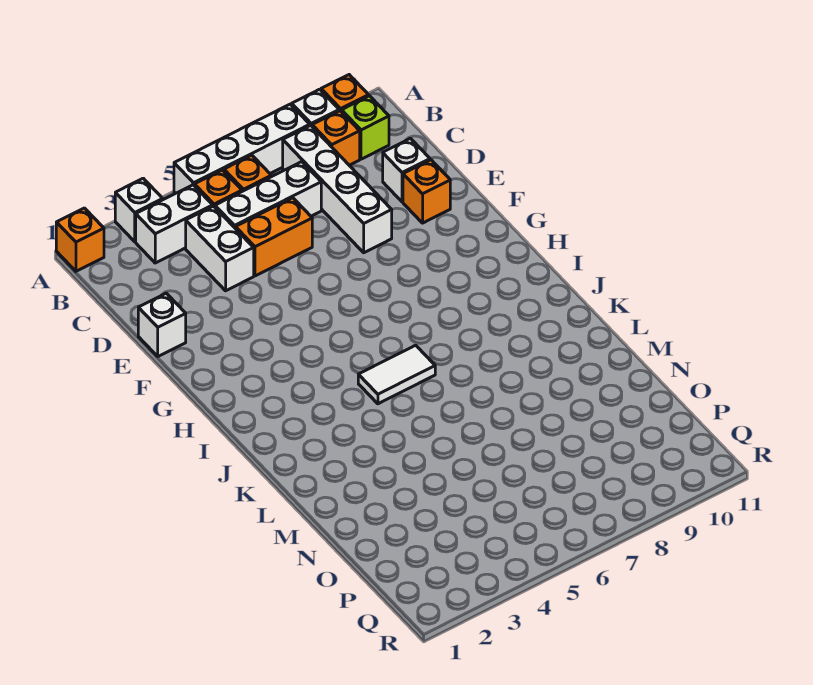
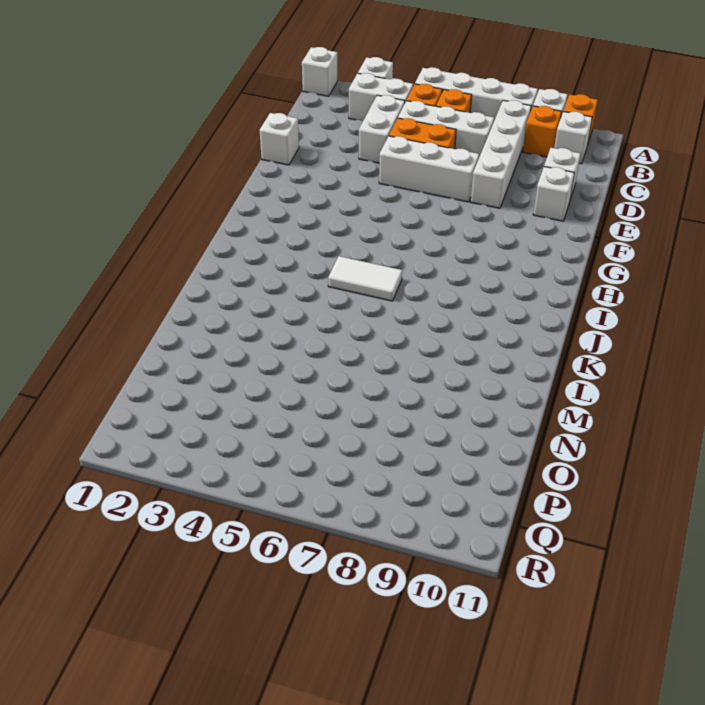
orange 1x1 brick [56,208,104,271] -> white 1x1 brick [302,47,337,96]
lime 1x1 brick [342,96,389,159] -> white 1x1 brick [554,112,592,164]
none -> white 1x3 brick [379,136,479,202]
orange 1x1 brick [403,160,450,223] -> white 1x1 brick [533,167,574,221]

